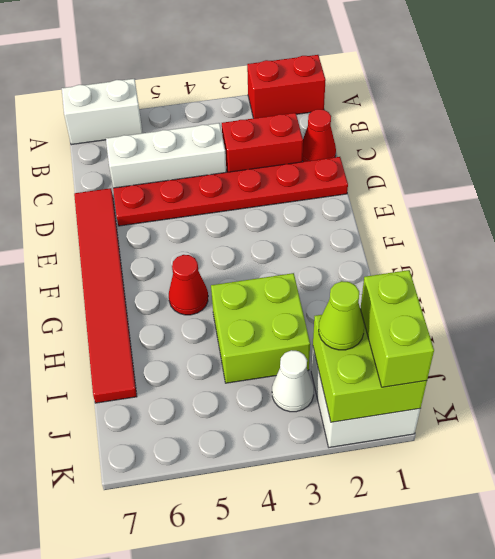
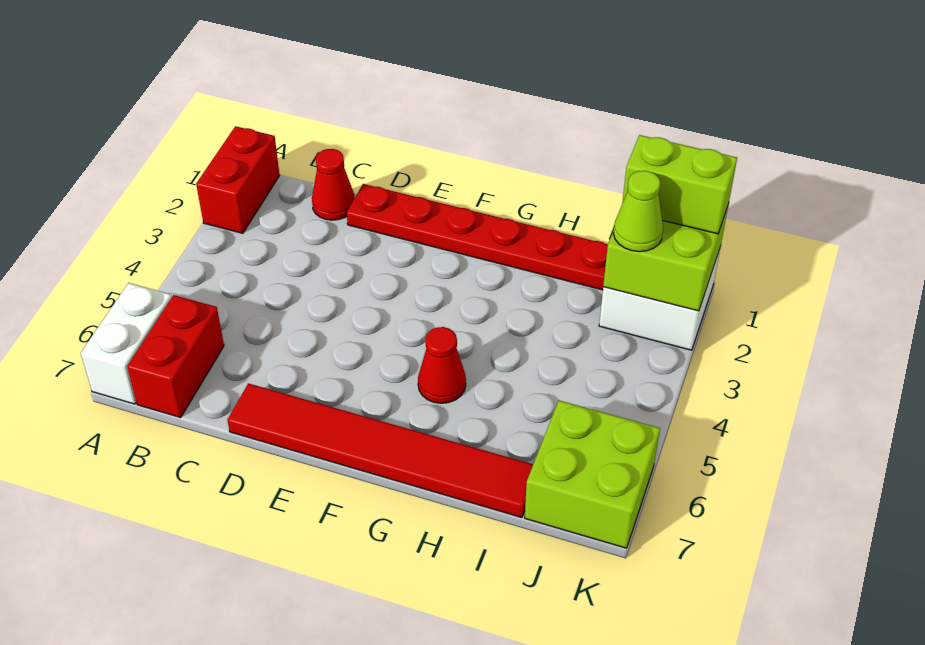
red 1x2 brick [222,113,303,172] -> red 1x2 brick moved to [127,295,224,418]
white 1x3 brick [106,123,226,188] -> none
red 1x6 plate [113,157,348,226] -> red 1x6 plate turned to [347,184,608,290]
lime 2x2 brick [211,273,310,383] -> lime 2x2 brick moved to [525,401,660,548]
white 1x1 cone [272,350,314,412] -> none

